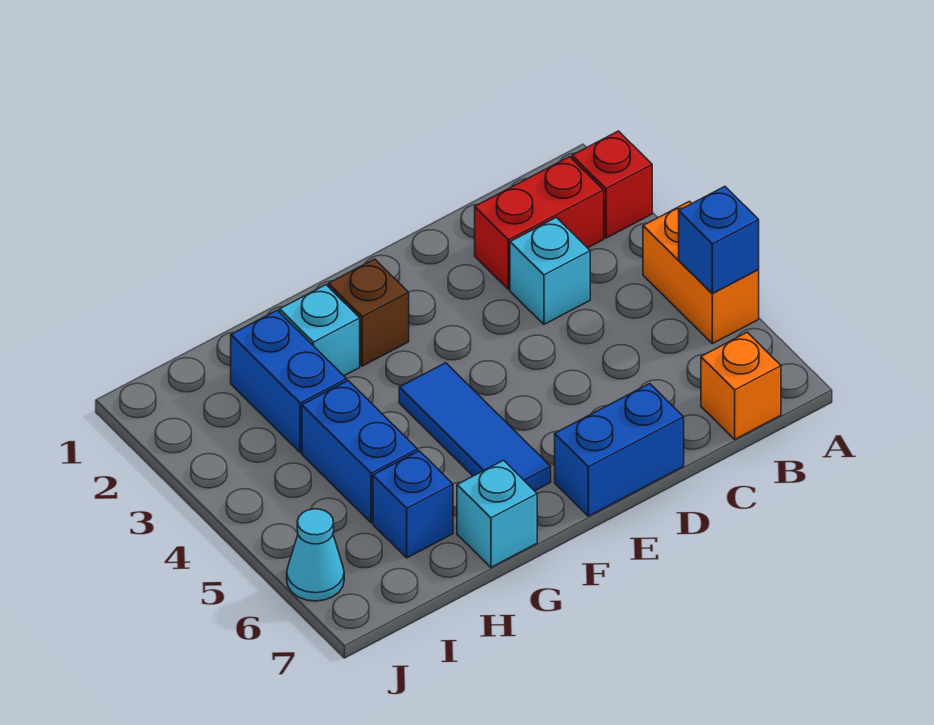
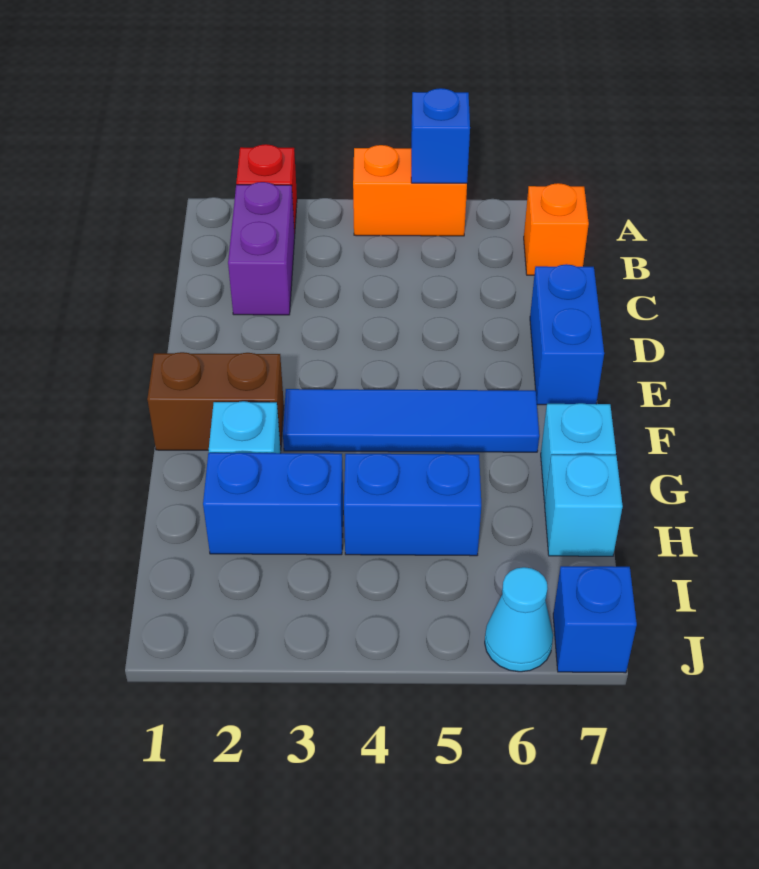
red 1x2 brick [475,157,604,289] -> purple 1x2 brick [228,182,295,315]
cyan 1x1 brick [510,217,590,324] -> cyan 1x1 brick moved to [545,455,623,556]
brown 1x1 brick [328,259,409,366] -> brown 1x2 brick [147,352,284,450]
blue 1x3 tile [399,363,551,491] -> blue 1x4 tile [283,389,539,452]
blue 1x1 brick [373,451,453,558] -> blue 1x1 brick moved to [553,566,637,673]

